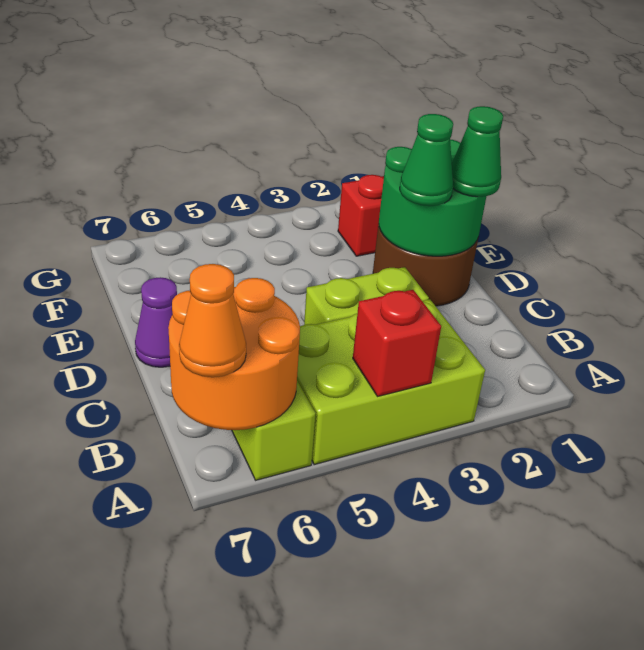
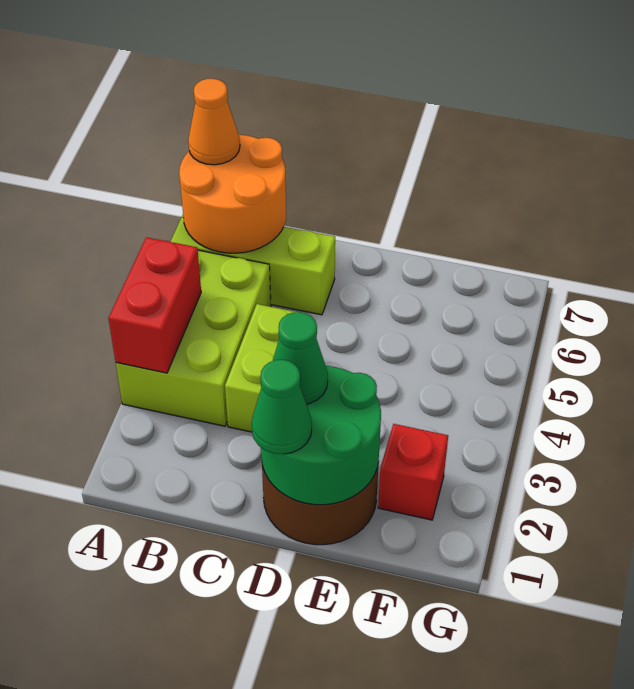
red 1x1 brick [353,290,441,397] -> red 1x2 brick [108,237,201,373]
purple 1x1 cone [135,277,177,367] -> none

